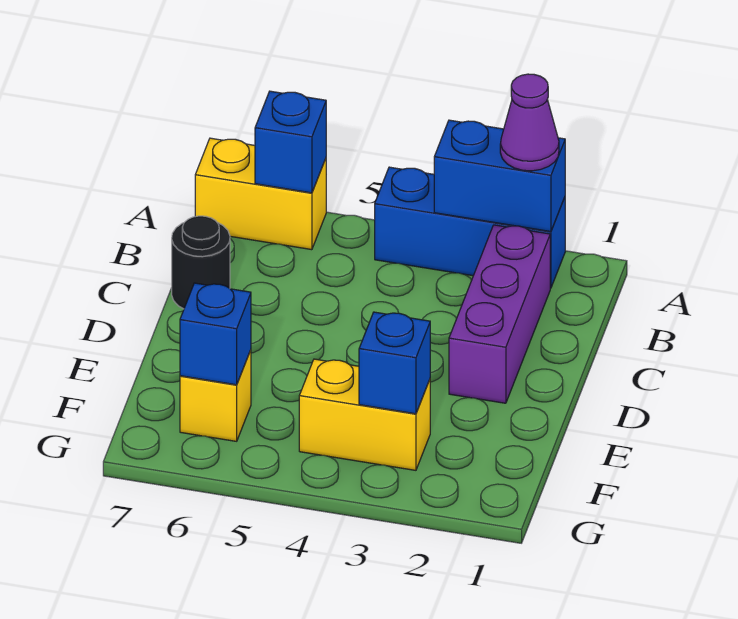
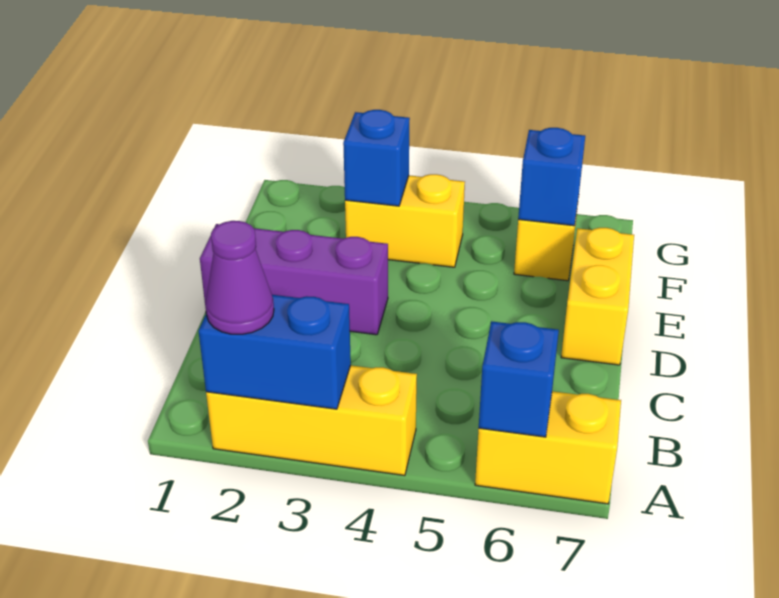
blue 1x3 brick [375,167,565,288] -> yellow 1x3 brick [206,365,417,476]
purple 1x3 brick [449,225,550,403] -> purple 1x3 brick turned to [200,224,388,335]
black 1x1 round brick [172,216,230,309] -> none
none -> yellow 1x2 brick [561,228,634,365]

